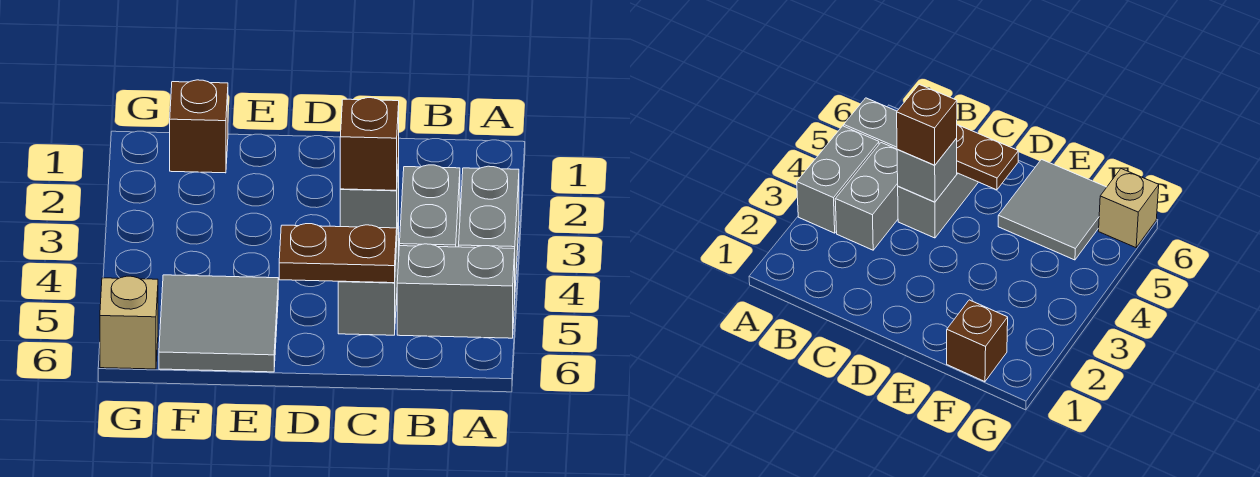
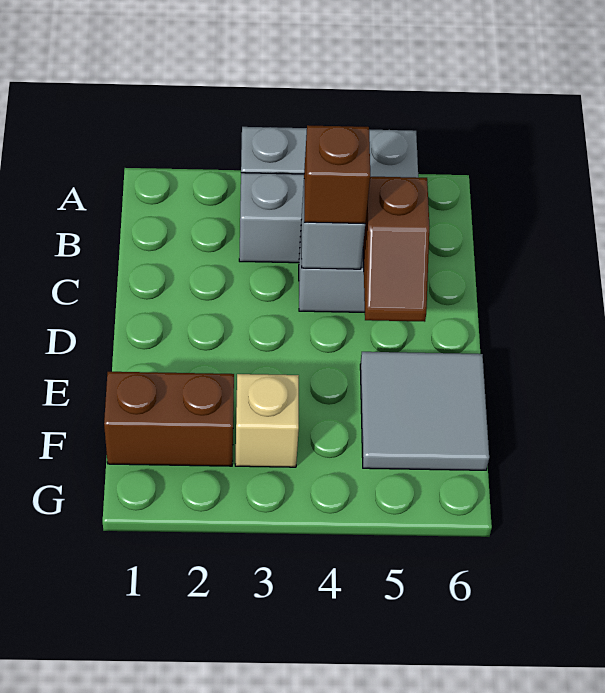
brown 1x2 plate [279,224,397,283] -> brown 1x2 slope [363,177,429,322]
brown 1x1 brick [170,80,228,173] -> brown 1x2 brick [104,372,234,466]
tan 1x1 brick [100,276,158,369] -> tan 1x1 brick moved to [235,374,299,467]

